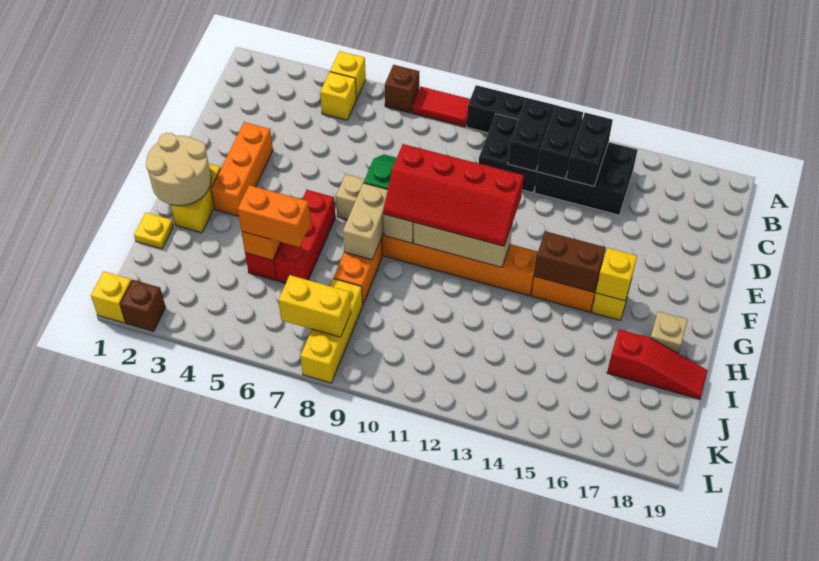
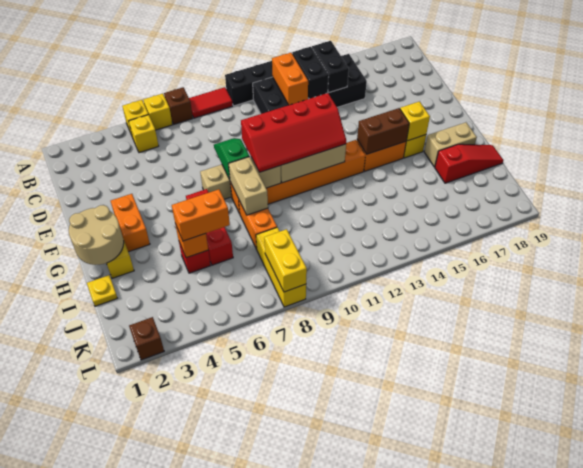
black 1x2 brick [508,98,554,171] -> orange 1x2 brick [272,53,308,105]
orange 1x3 brick [211,122,273,216] -> orange 1x2 brick [111,194,150,252]
tan 1x1 brick [650,311,688,353] -> tan 1x2 brick [424,122,477,167]
yellow 1x2 brick [278,275,351,337] -> yellow 1x2 brick turned to [264,229,307,292]
yellow 1x1 brick [91,271,131,323] -> yellow 1x1 brick moved to [143,94,172,130]

